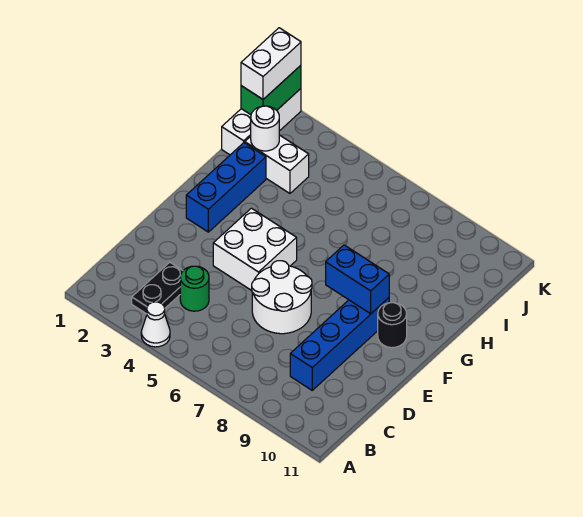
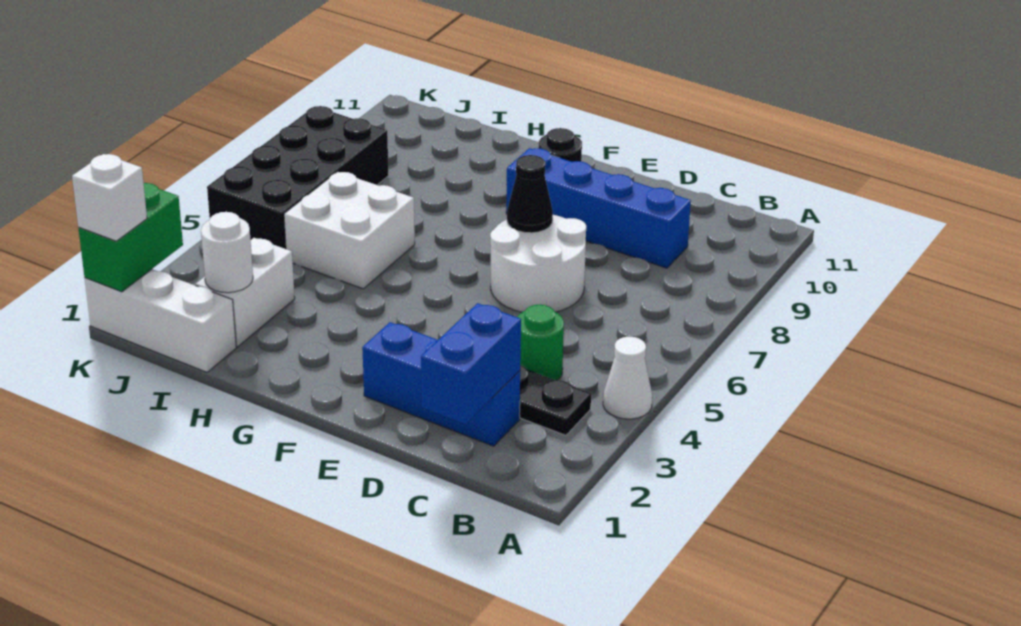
white 2x2 brick [213,208,297,290] -> white 2x2 brick moved to [284,172,415,289]
none -> black 1x1 cone [507,155,553,233]
blue 1x3 brick [186,143,266,232] -> blue 1x3 brick moved to [362,322,520,446]
blue 1x2 brick [326,245,389,314] -> blue 1x2 brick moved to [421,303,521,424]
green 1x2 brick [241,65,301,115] -> green 1x2 brick turned to [78,183,183,292]
white 1x2 brick [241,28,301,99] -> white 1x1 brick [72,154,147,241]
none -> black 2x4 brick [207,106,389,249]

